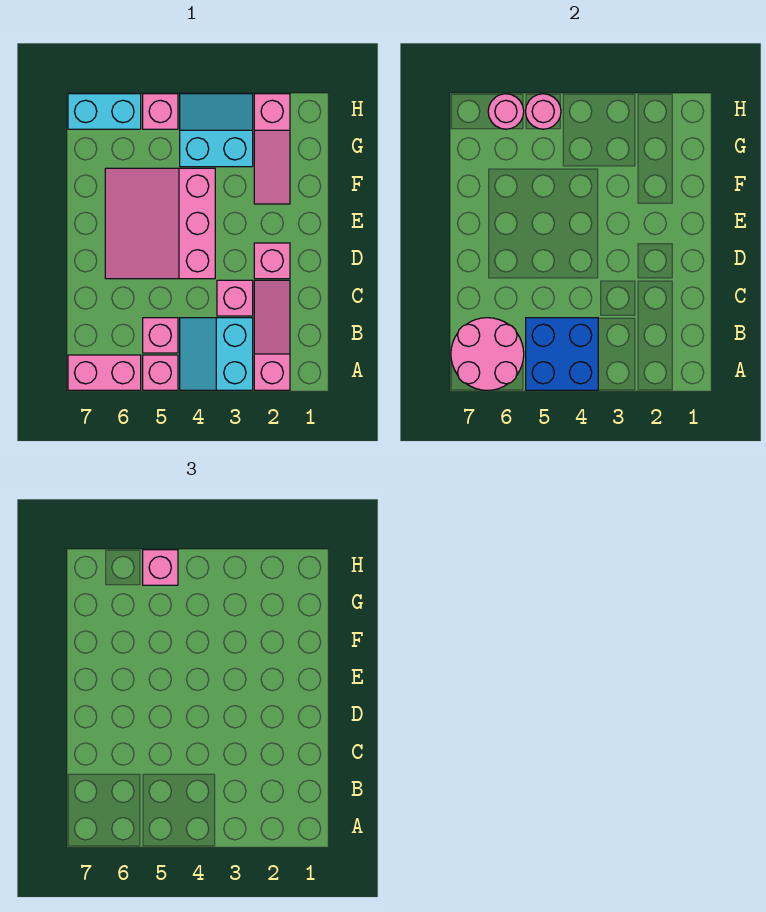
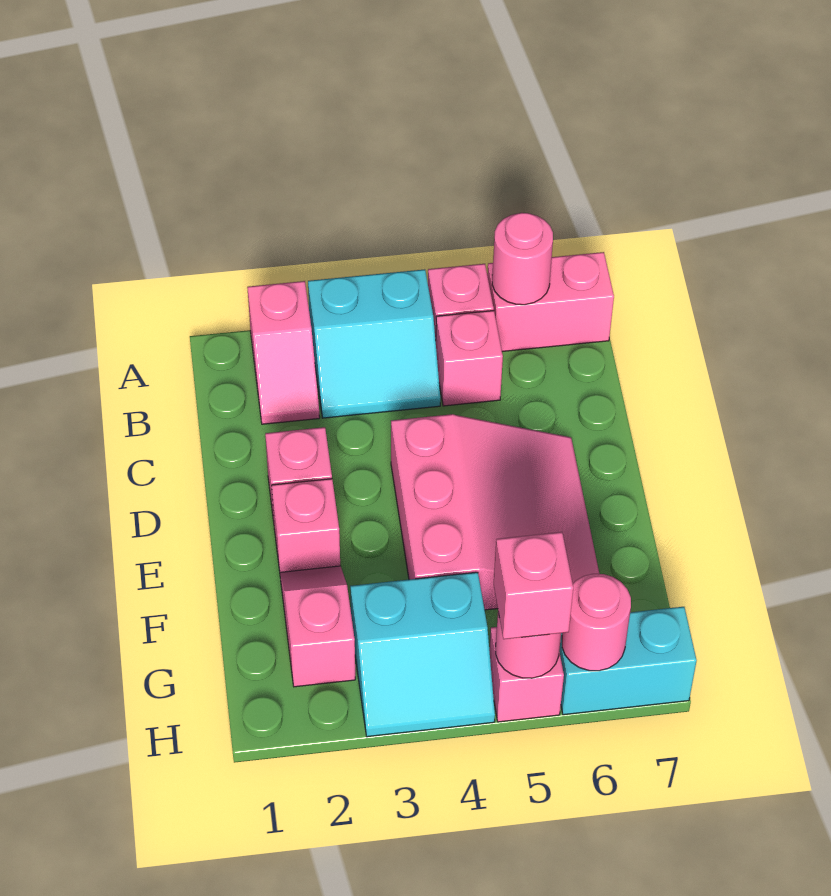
pink 1x3 slope [254,280,290,390] -> pink 1x2 slope [247,281,320,424]
cyan 2x2 slope [180,318,253,390] -> cyan 2x2 slope turned to [308,269,440,418]
blue 2x2 brick [526,318,598,390] -> none
pink 2x2 round brick [451,318,524,390] -> pink 1x1 round brick [492,213,553,305]
pink 1x1 brick [217,280,253,316] -> pink 1x1 brick moved to [272,479,340,572]
pink 1x3 slope [254,94,290,204] -> pink 1x2 slope [280,566,355,687]

